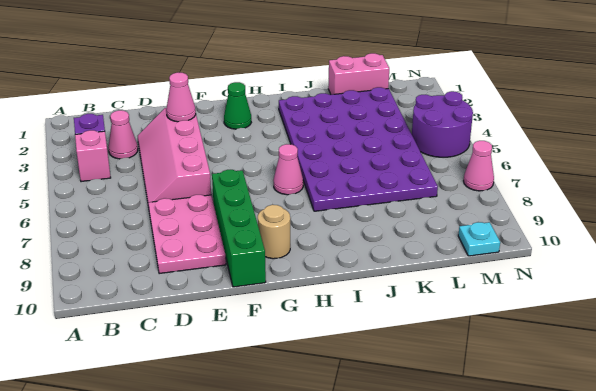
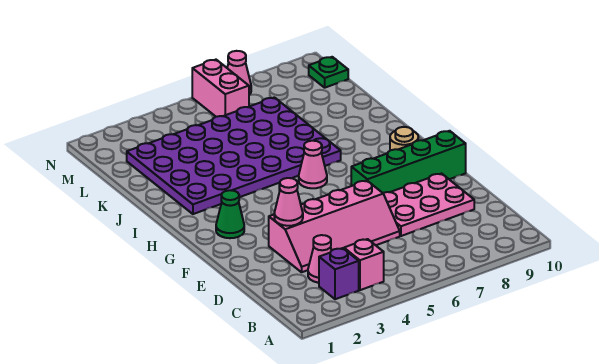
pink 1x2 brick [328,53,389,95] -> pink 1x2 brick moved to [192,60,249,117]
purple 2x2 round brick [412,91,473,157] -> none
cyan 1x1 plate [458,222,500,256] -> green 1x1 plate [309,57,348,88]

